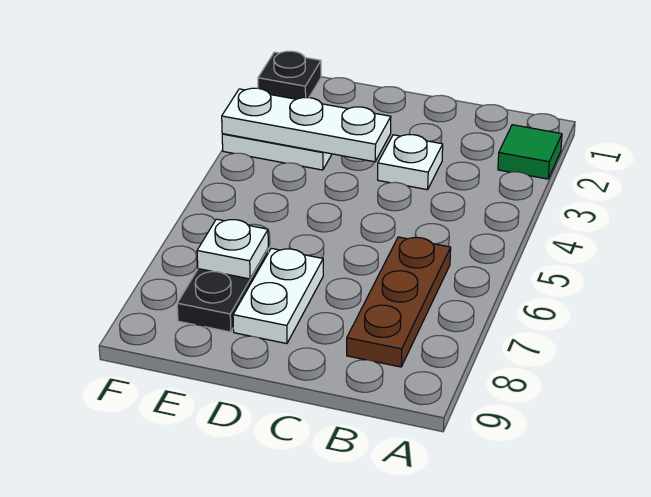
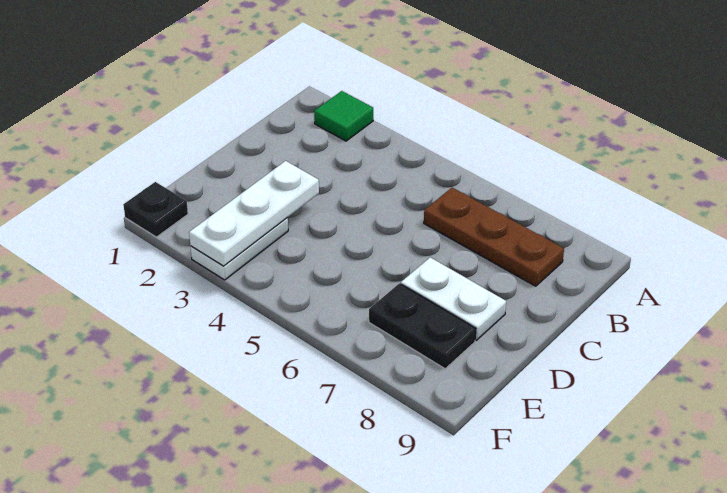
white 1x1 plate [378,135,443,190] -> none
white 1x1 plate [197,219,268,279] -> none

